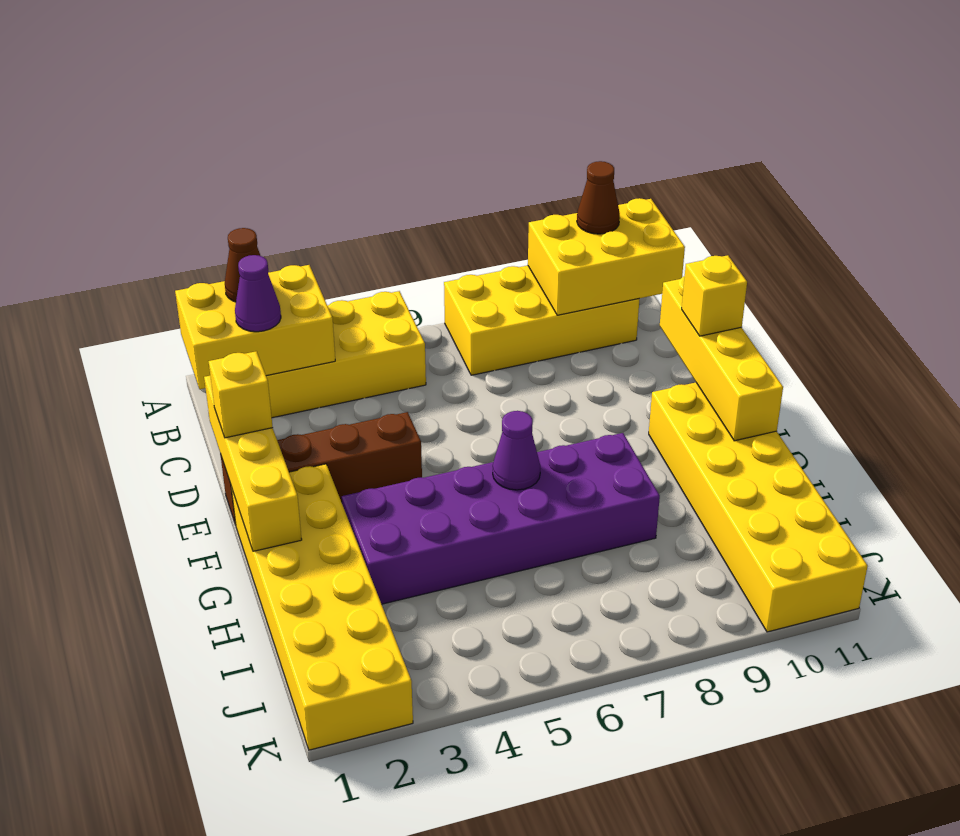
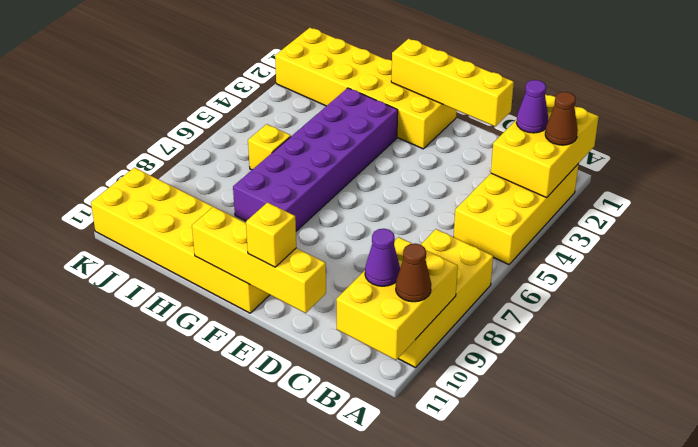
brown 1x4 brick [220,412,422,525] -> none
yellow 1x1 brick [209,351,273,438] -> yellow 1x1 brick moved to [248,124,291,170]
purple 1x1 cone [493,411,540,490] -> purple 1x1 cone moved to [365,229,400,286]

